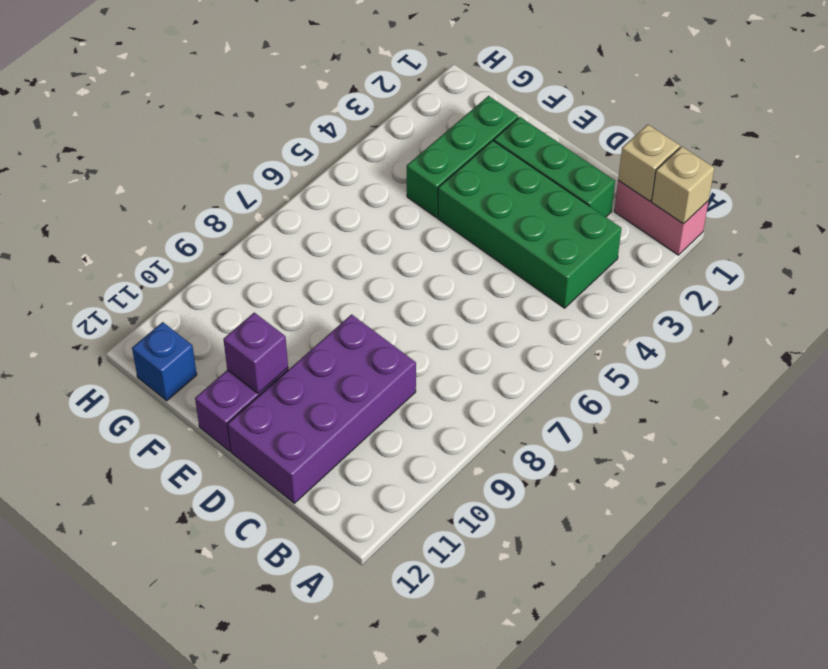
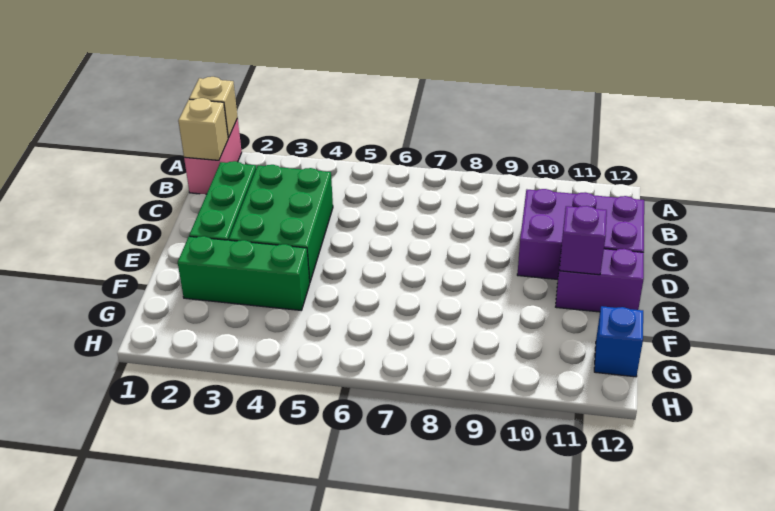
green 2x4 brick [438,140,621,308] -> green 2x3 brick [229,165,333,281]
purple 2x4 brick [227,314,416,503] -> purple 2x3 brick [517,189,644,279]

